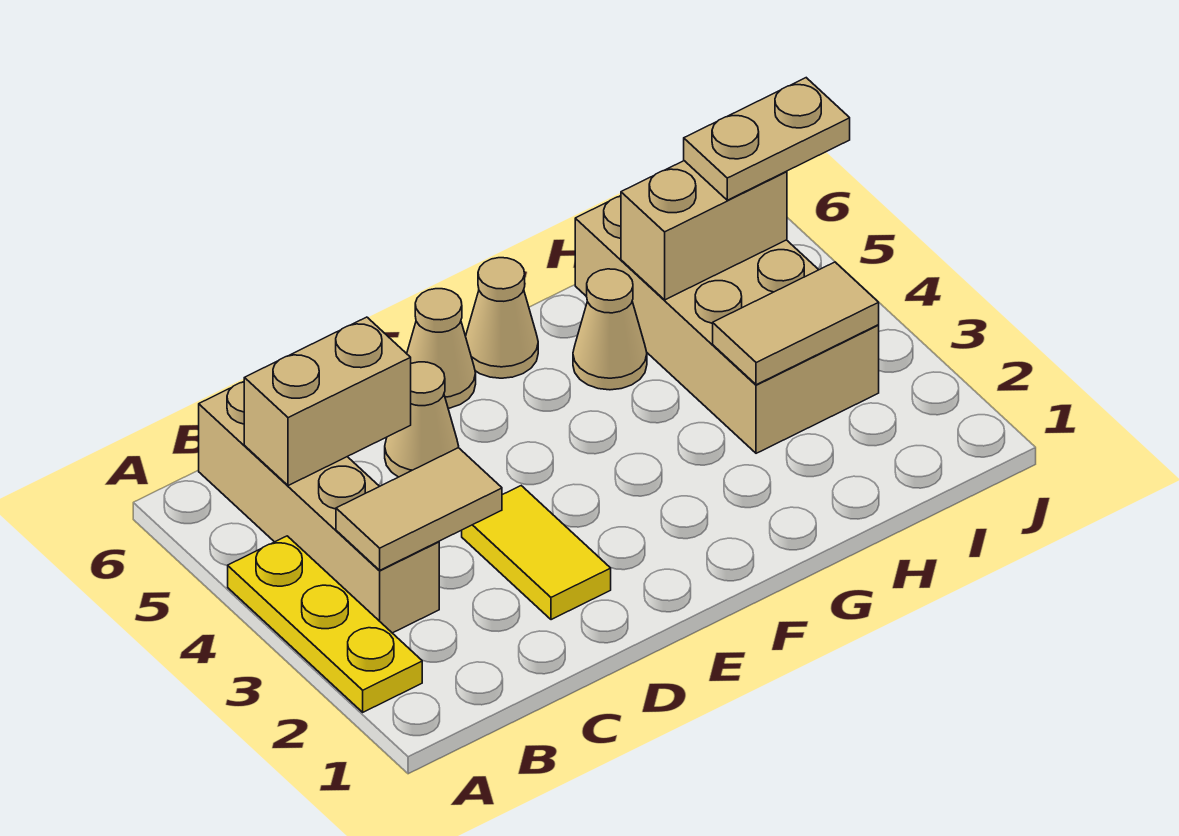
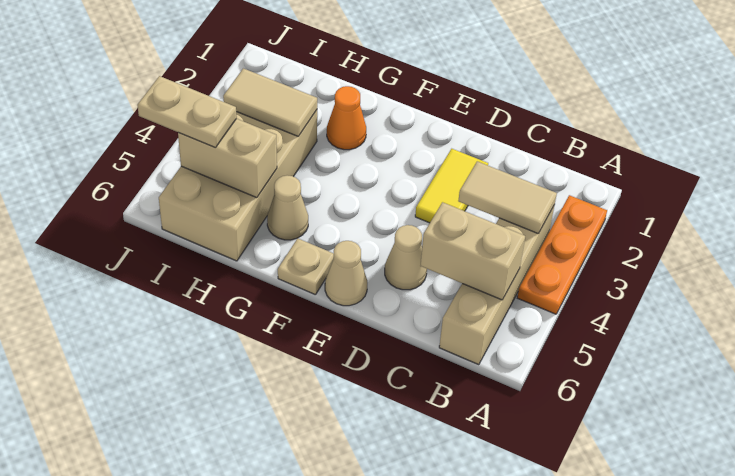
yellow 1x3 plate [228,536,422,712] -> orange 1x3 plate [517,195,607,314]
tan 1x1 cone [466,258,538,378] -> tan 1x1 plate [278,238,334,295]
none -> orange 1x1 cone [327,86,366,150]

